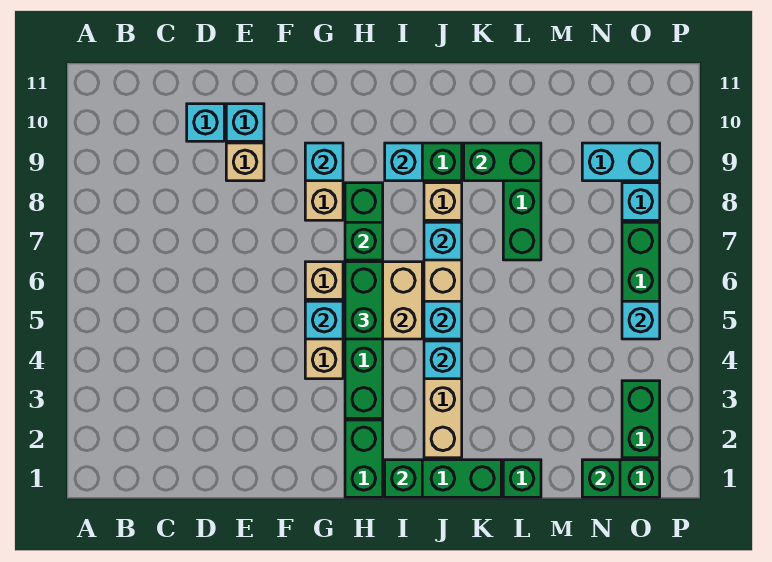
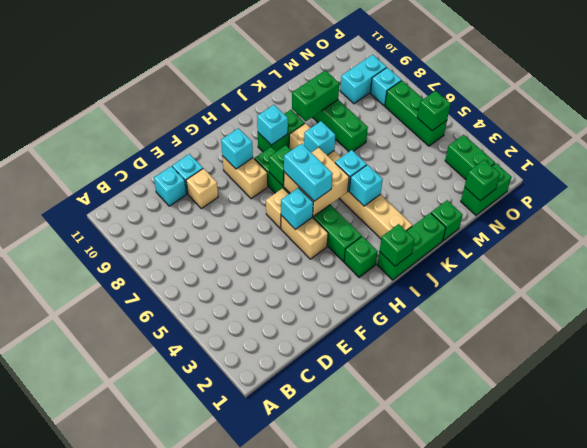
green 1x2 brick [345,420,383,497] -> green 1x1 brick [344,236,378,277]
green 1x2 brick [345,262,383,339] -> cyan 1x2 brick [284,144,333,201]
cyan 1x1 brick [622,301,660,339] -> green 1x1 brick [417,91,451,131]

